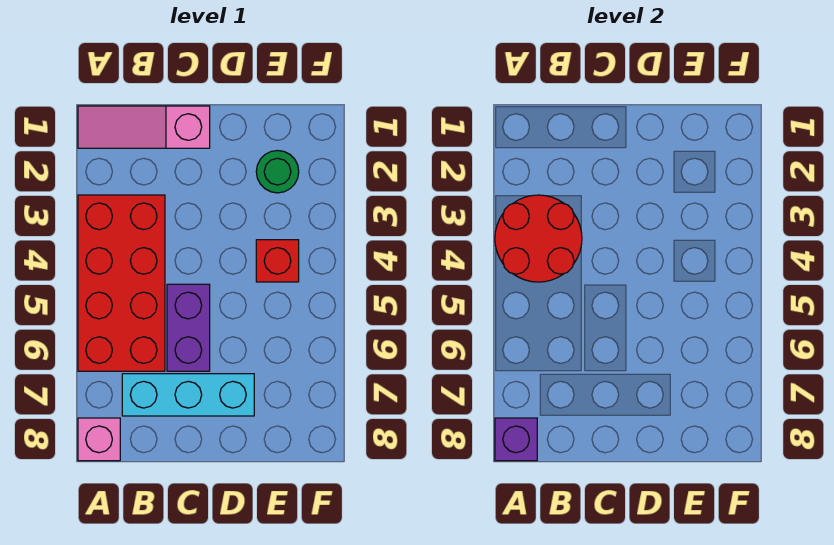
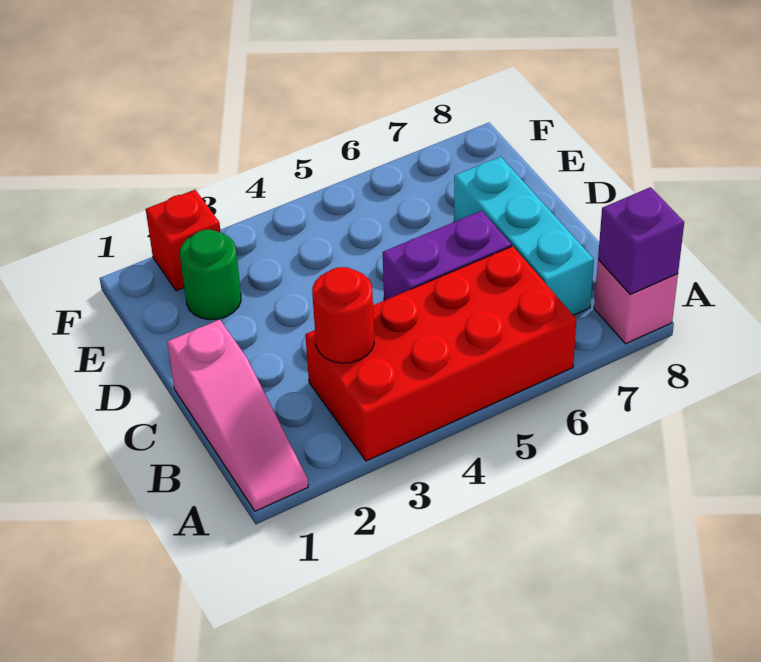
red 2x2 round brick [495,195,582,282] -> red 1x1 round brick [312,267,374,363]
red 1x1 brick [256,240,299,282] -> red 1x1 brick moved to [146,190,221,291]

